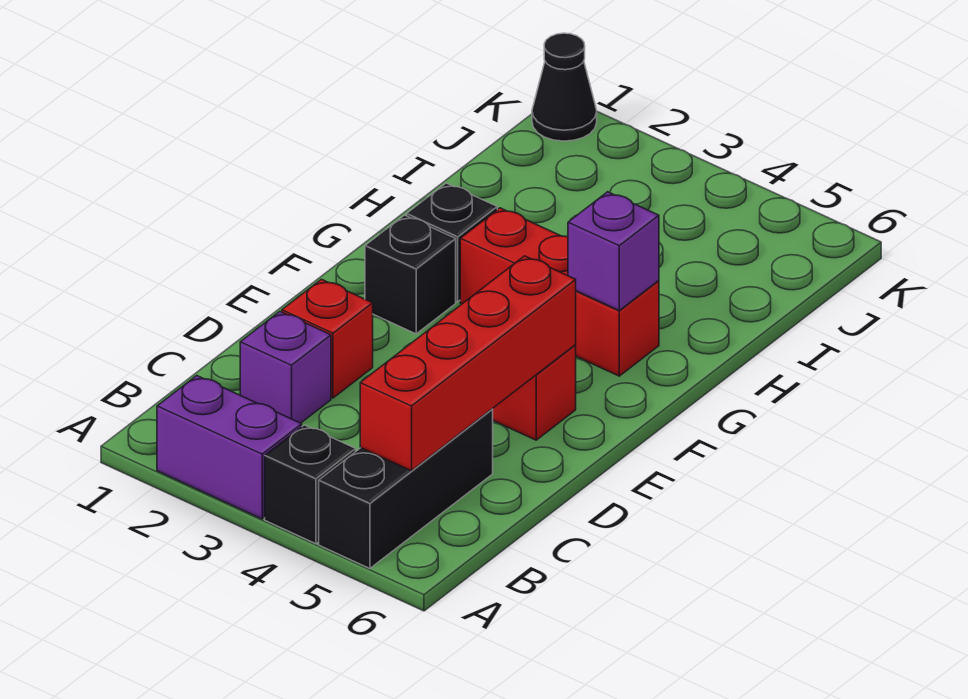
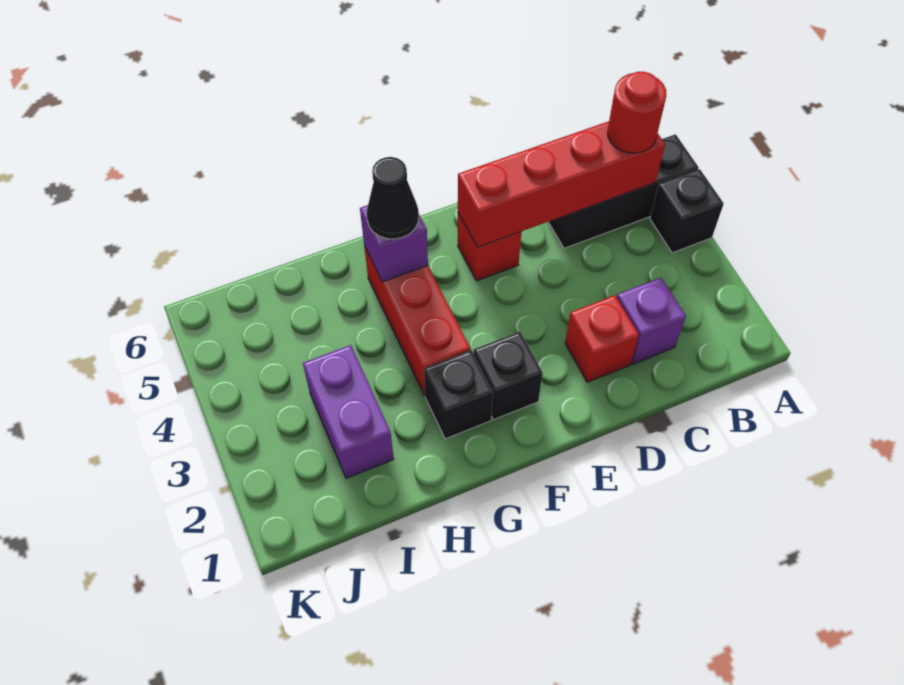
purple 1x2 brick [157,376,302,519] -> purple 1x2 brick moved to [303,345,394,478]
none -> red 1x1 round brick [608,72,666,153]
black 1x1 cone [532,33,597,141] -> black 1x1 cone moved to [367,157,419,239]

